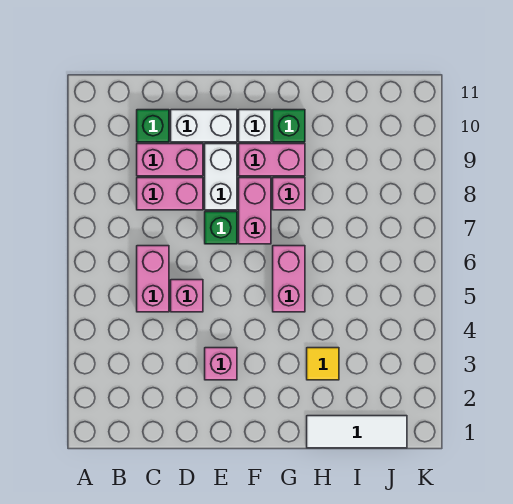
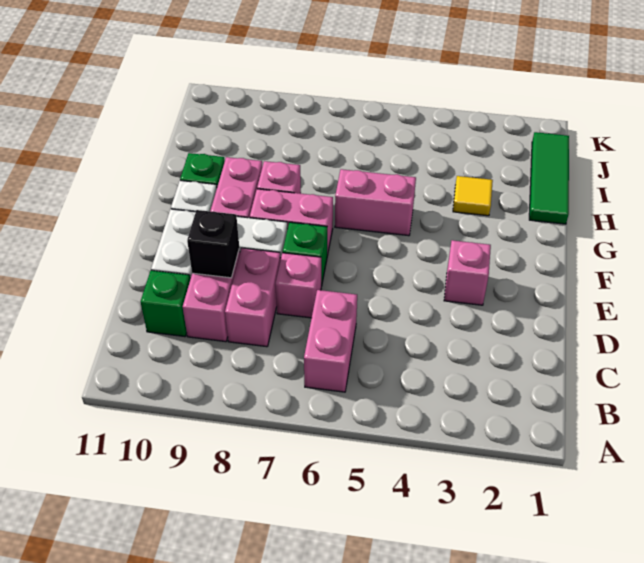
pink 1x2 brick [137,246,169,312] -> pink 1x2 brick turned to [304,290,357,392]
pink 1x1 brick [171,280,203,312] -> pink 1x1 brick moved to [275,253,321,318]
none -> black 1x1 brick [187,210,239,278]
white 1x3 tile [307,416,407,448] -> green 1x3 tile [529,132,569,224]

